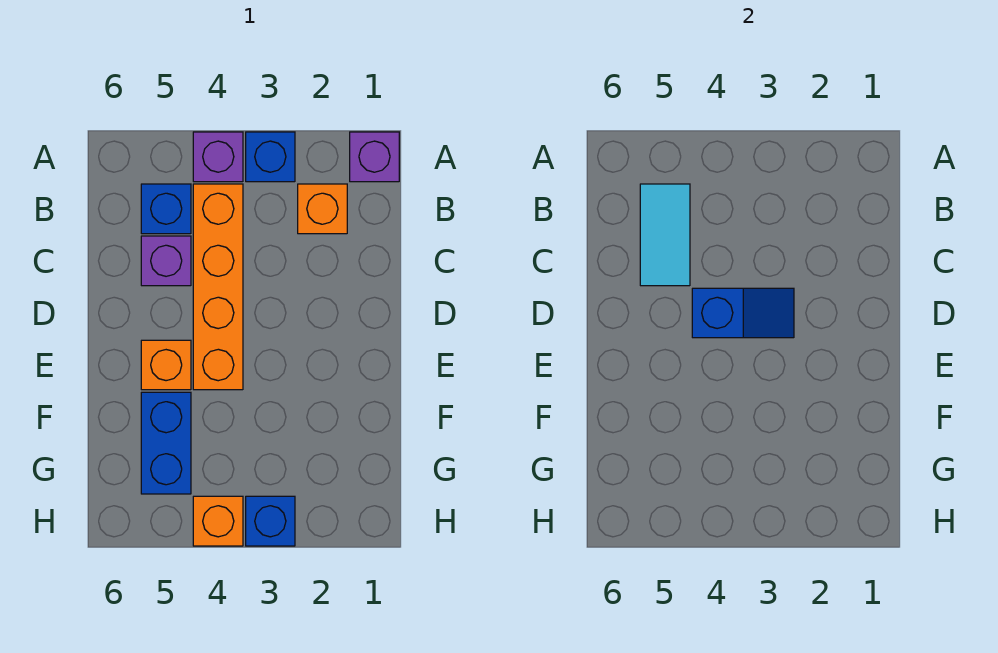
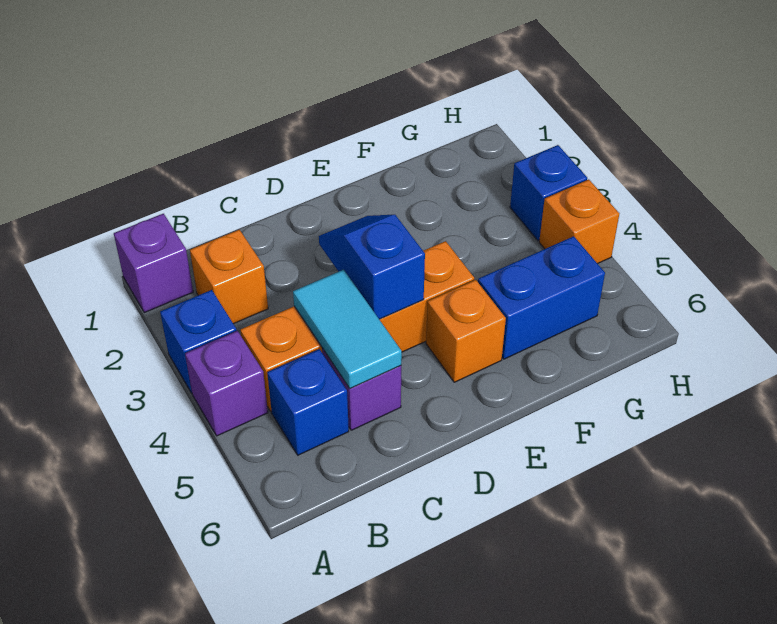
cyan 1x2 tile [640,184,690,286] -> cyan 1x2 tile turned to [293,270,402,388]

